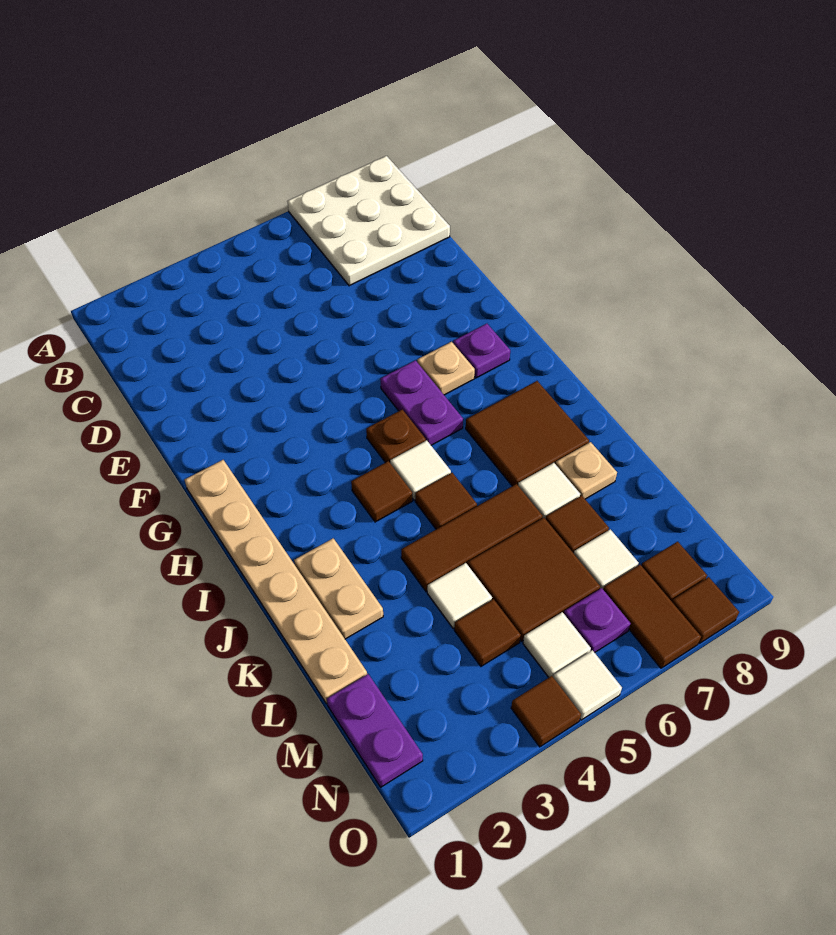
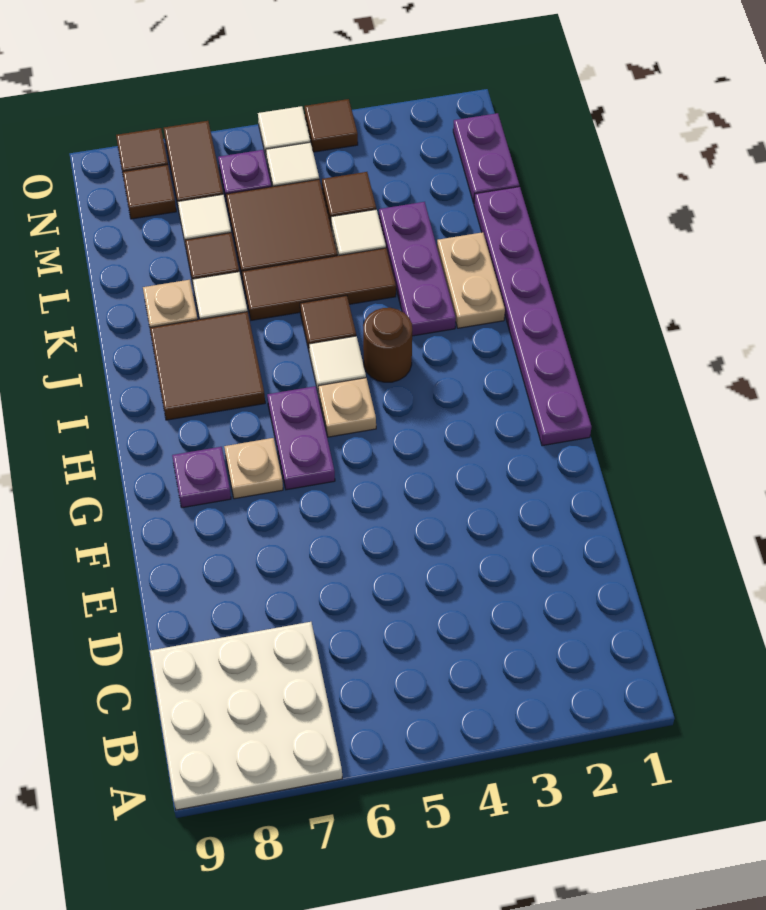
tan 1x6 plate [185,460,367,704] -> purple 1x6 plate [474,187,591,446]
brown 1x1 plate [366,410,426,463] -> tan 1x1 plate [318,378,376,437]
brown 1x1 tile [351,461,412,522] -> brown 1x1 round brick [363,308,412,382]
none -> purple 1x3 plate [379,202,456,336]

